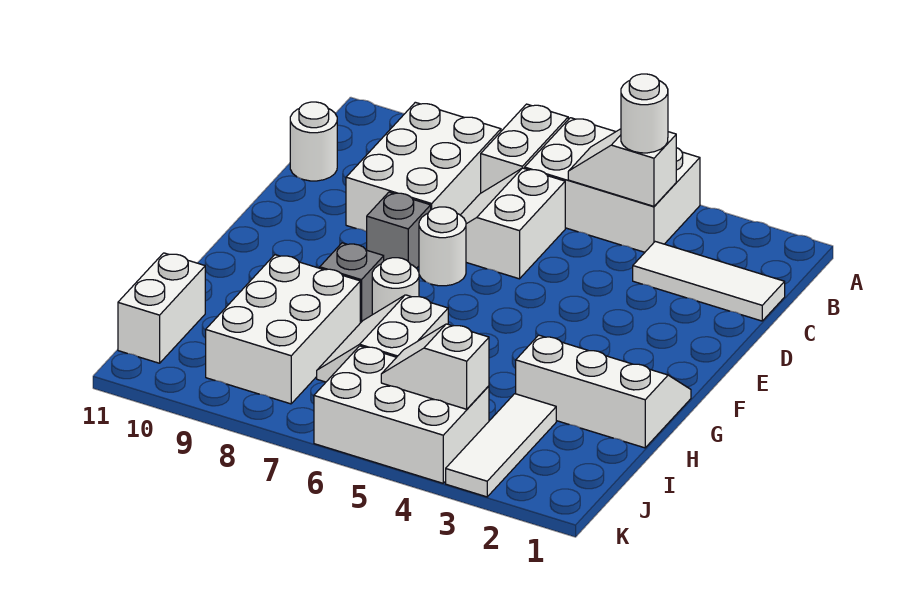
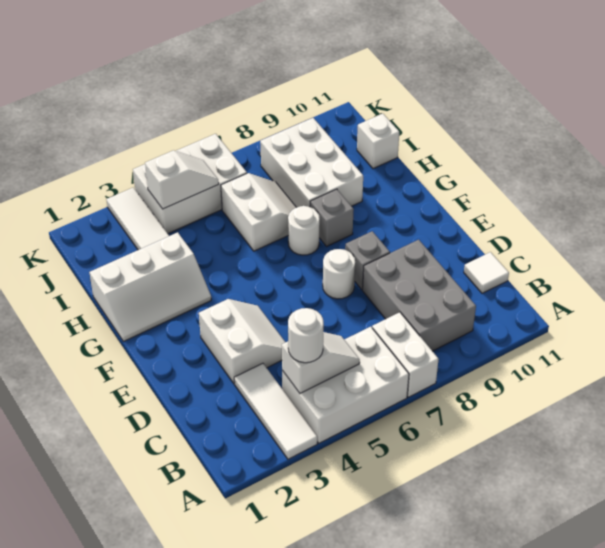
white 2x3 brick [346,102,501,232] -> grey 2x3 brick [363,240,476,351]
white 1x3 tile [633,242,785,321] -> white 1x3 tile turned to [234,363,317,459]
white 2x2 slope [461,168,565,279] -> white 2x2 slope moved to [199,299,285,384]
white 1x1 round brick [290,102,337,181] -> white 1x1 tile [464,252,509,293]
white 1x2 brick [118,253,205,363] -> white 1x1 brick [357,114,399,169]

